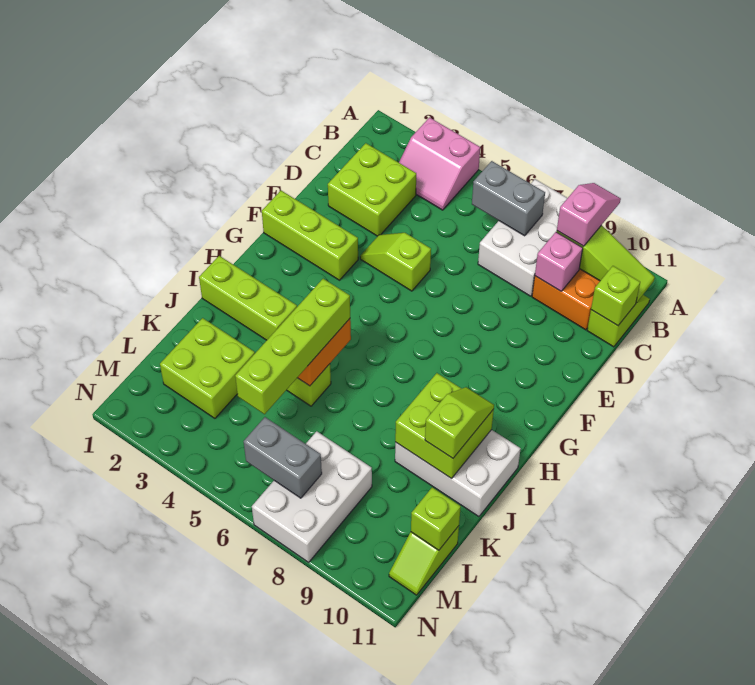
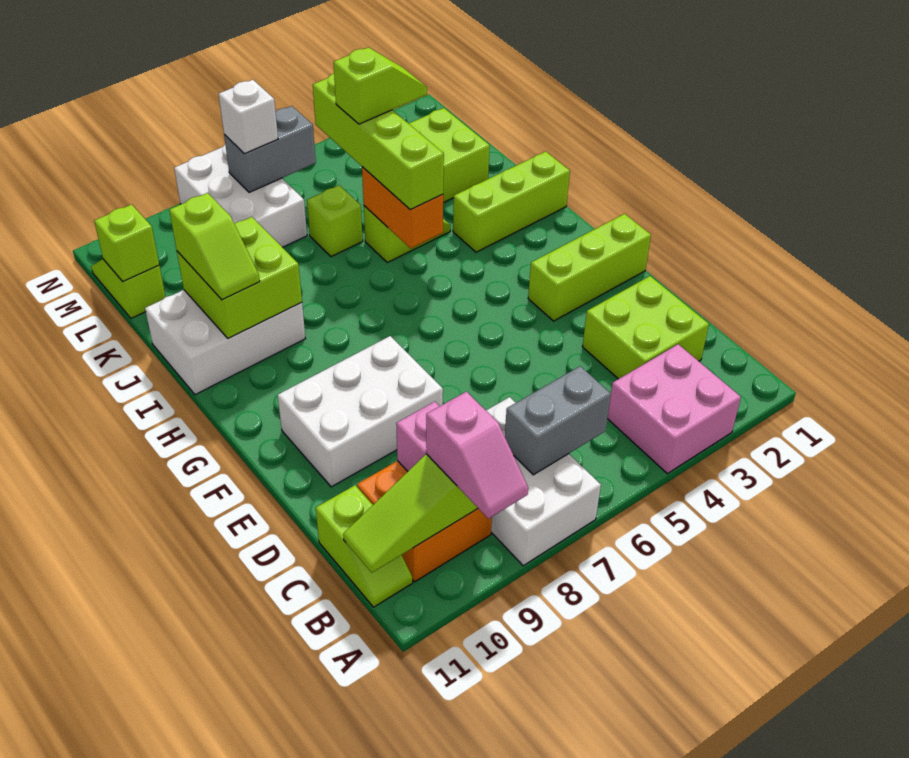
pink 2x2 slope [399,117,480,210] -> pink 2x2 brick [607,344,741,474]
lime 1x1 brick [591,266,640,326] -> lime 1x1 brick moved to [307,185,363,257]
lime 1x2 slope [360,233,431,291] -> lime 1x2 slope moved to [333,47,427,124]
none -> white 2x3 brick [278,336,443,487]
none -> white 1x1 brick [219,80,278,154]

